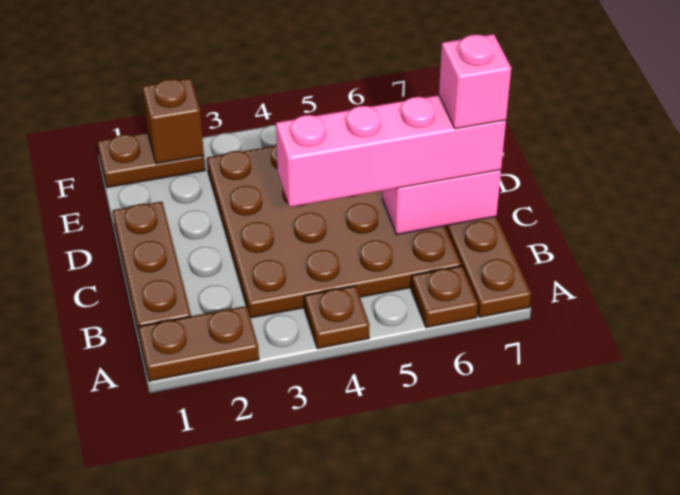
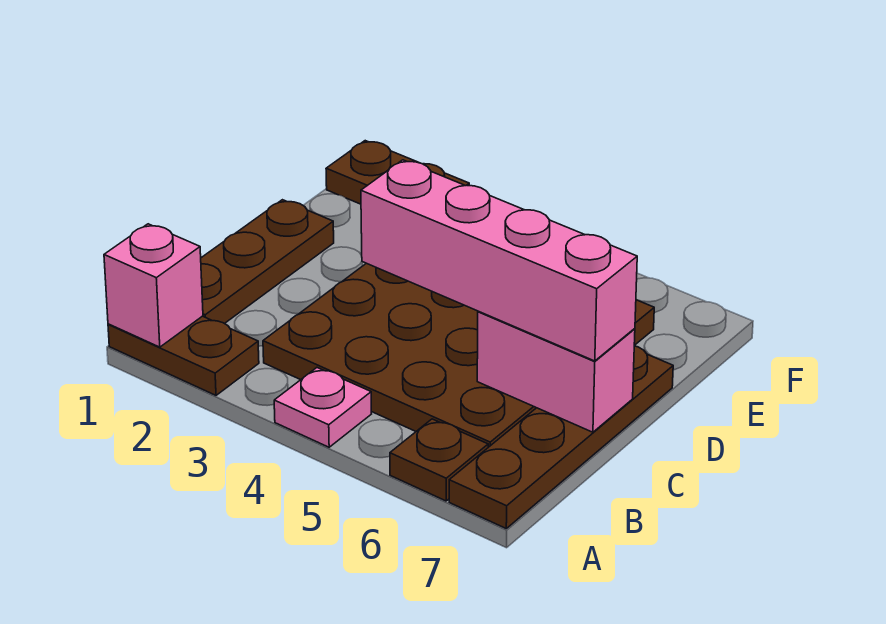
brown 1x1 plate [304,286,370,349] -> pink 1x1 plate [274,368,371,447]
pink 1x1 brick [439,34,511,129] -> pink 1x1 brick moved to [104,224,203,347]
brown 1x1 brick [142,78,204,164] -> none

